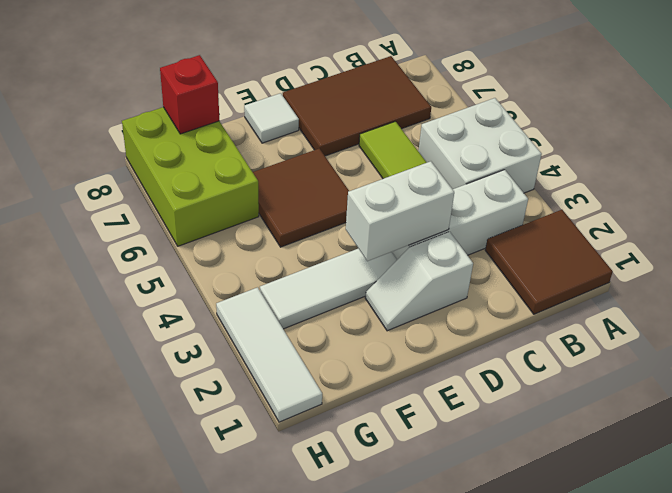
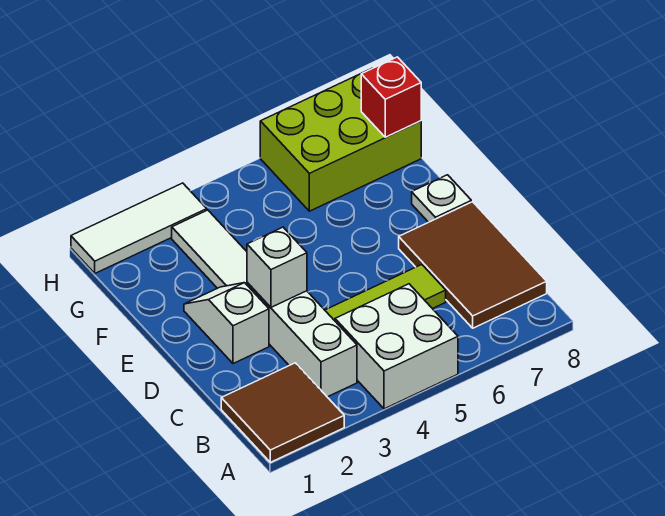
white 1x2 brick [346,161,454,261] -> white 1x1 brick [247,227,307,307]
brown 2x2 tile [253,149,349,247] -> none
white 1x1 tile [244,93,299,143] -> white 1x1 plate [412,175,471,222]

